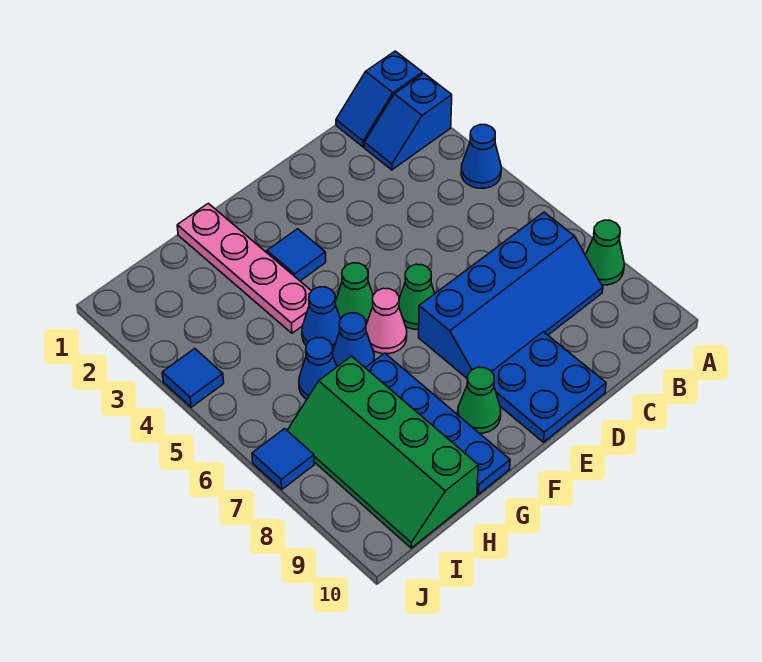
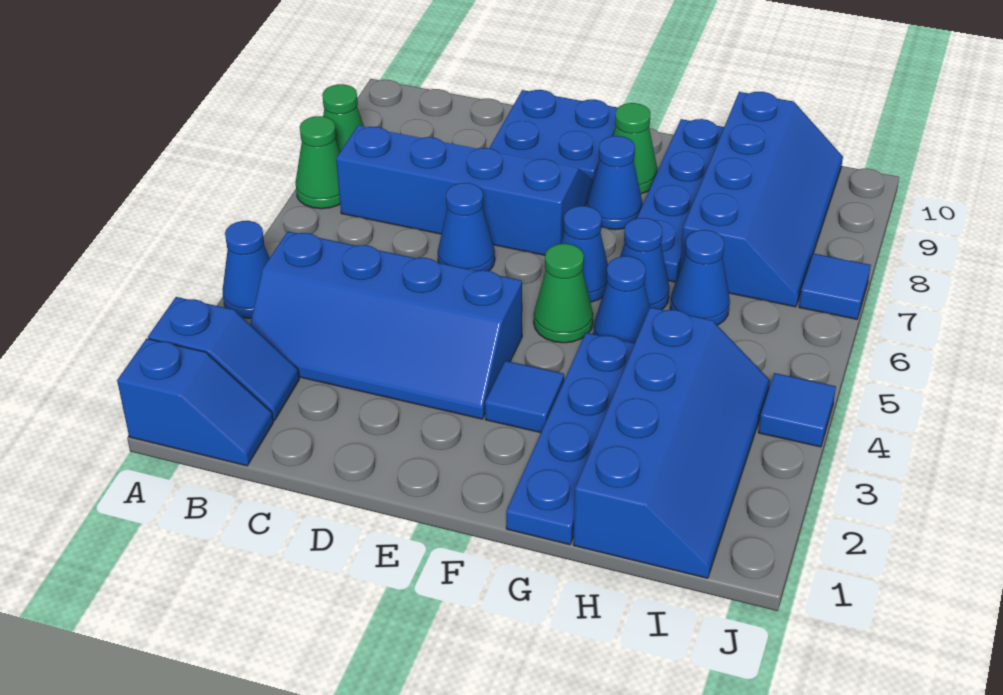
none -> blue 2x4 slope [250,231,522,419]
none -> blue 1x1 cone [438,183,495,271]
green 1x1 cone [399,264,435,330] -> green 1x1 cone moved to [296,116,340,209]
pink 1x1 cone [366,288,407,354] -> blue 1x1 cone [561,206,608,302]
none -> blue 1x1 cone [587,136,642,230]
pink 1x4 plate [177,203,311,333] -> blue 1x4 plate [506,333,635,545]
none -> blue 2x4 slope [573,307,770,578]
green 2x4 slope [287,356,478,548] -> blue 2x4 slope [680,92,843,307]

